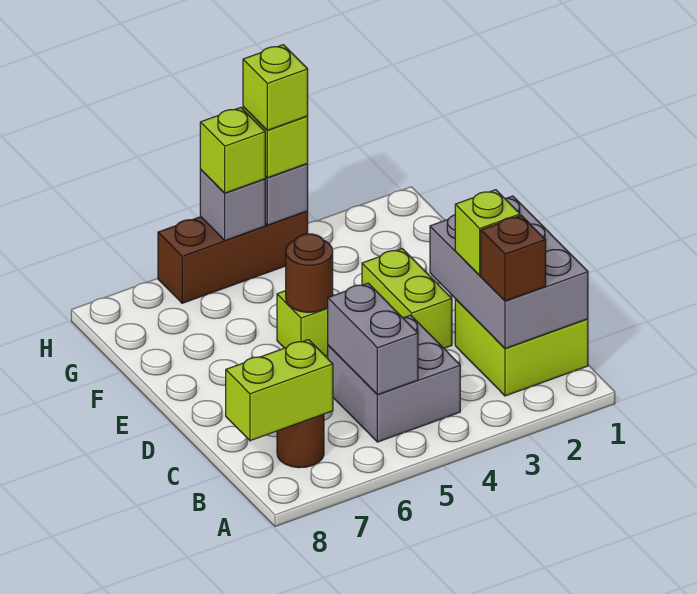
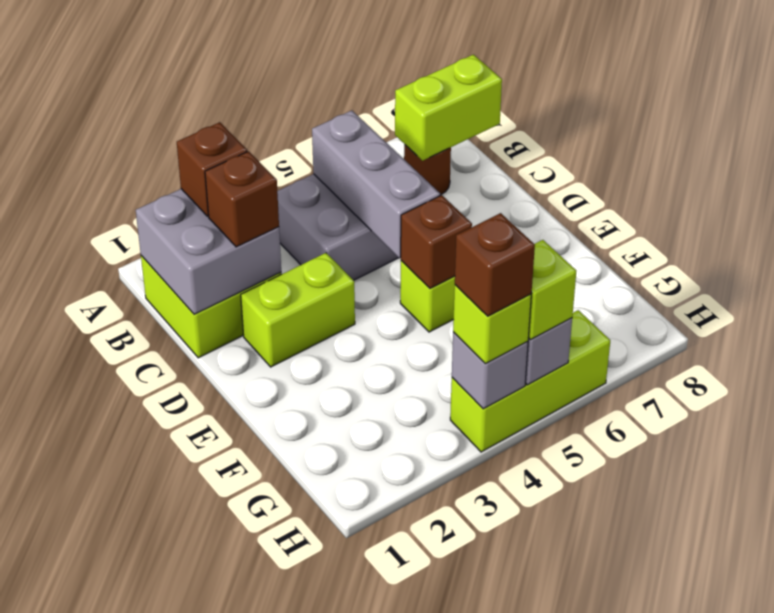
grey 2x3 brick [430,196,588,348] -> grey 2x2 brick [136,189,281,314]
grey 1x2 brick [328,283,418,395] -> grey 1x3 brick [312,111,440,258]
lime 1x1 brick [455,190,520,275] -> brown 1x1 brick [205,151,279,247]
lime 1x2 brick [362,249,452,348] -> lime 1x2 brick turned to [241,253,355,367]
brown 1x1 round brick [286,234,333,312] -> brown 1x1 brick [401,195,472,288]
brown 1x3 brick [158,211,308,303] -> lime 1x3 brick [450,310,610,452]
lime 1x1 brick [243,45,308,130] -> brown 1x1 brick [455,213,535,316]

